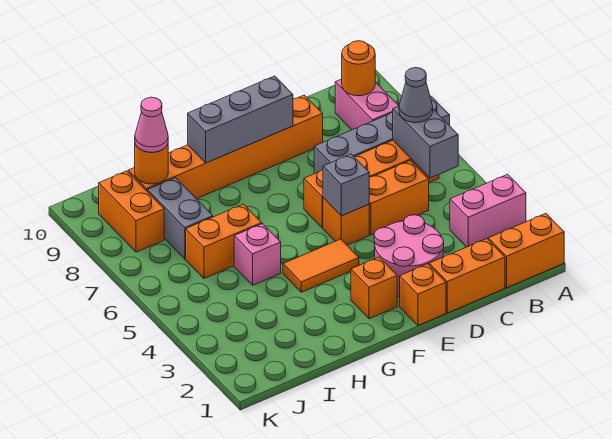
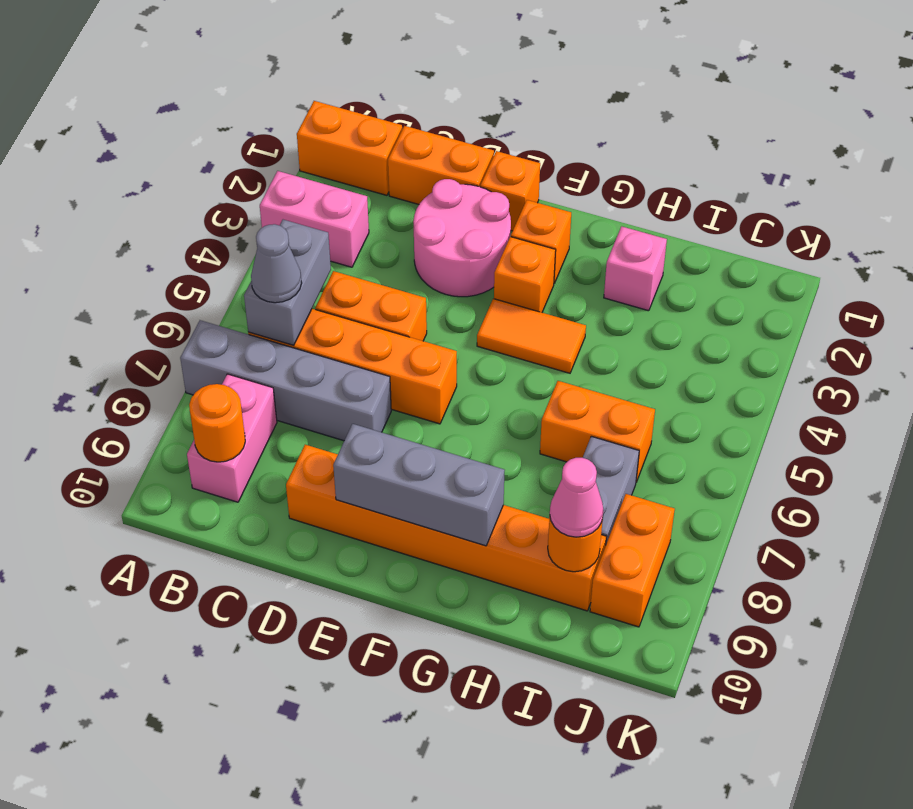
orange 1x1 brick [323,198,369,245] -> orange 1x1 brick moved to [494,237,556,312]
grey 1x1 brick [323,154,369,216] -> none
pink 1x1 brick [234,224,281,285] -> pink 1x1 brick moved to [604,226,667,311]

